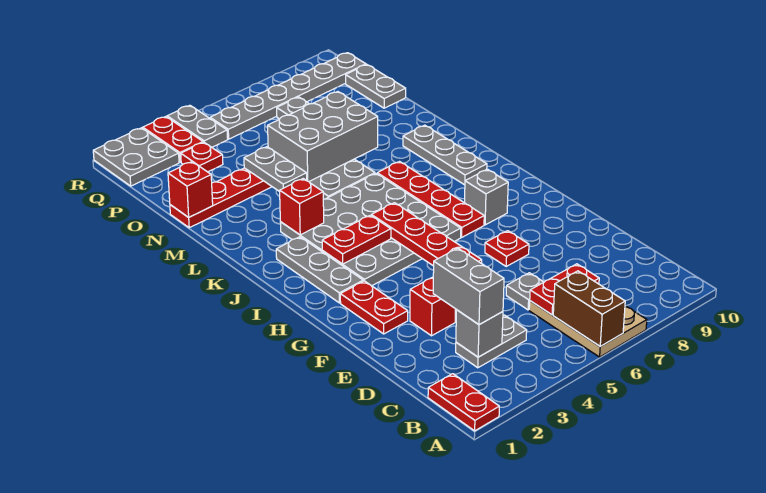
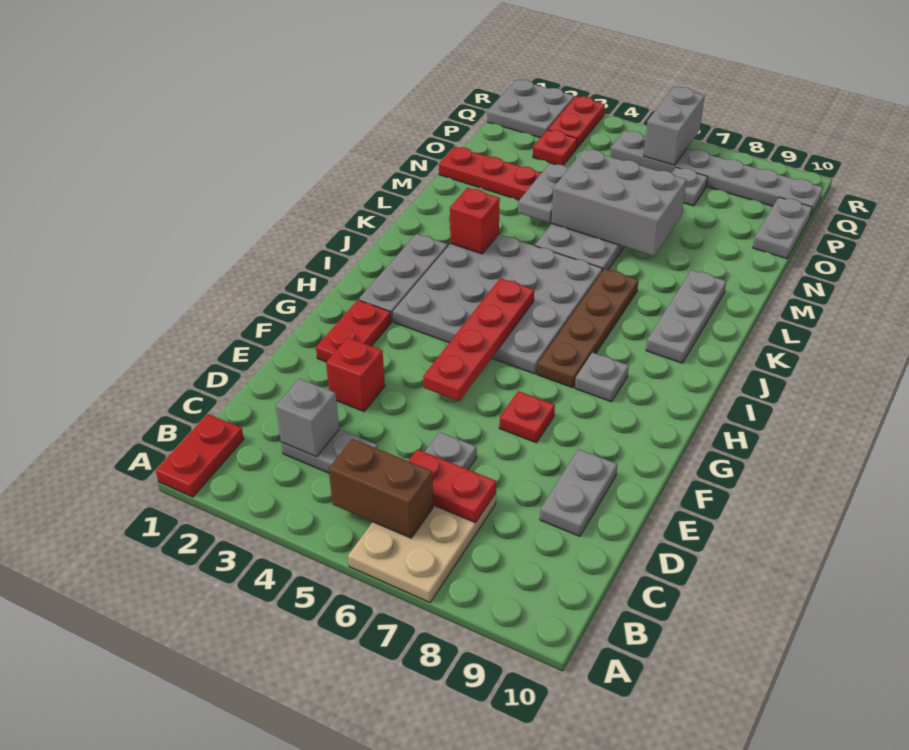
brown 1x2 brick [553,271,625,346] -> brown 1x2 brick turned to [329,439,433,538]
grey 1x2 brick [433,248,504,325] -> grey 1x2 brick moved to [644,87,705,165]
red 1x4 plate [377,162,484,237] -> brown 1x4 plate [537,269,638,388]
grey 1x1 brick [465,169,508,225] -> grey 1x1 plate [575,353,629,402]
red 1x2 plate [322,215,391,264] -> none
red 1x1 brick [168,162,213,217] -> none
grey 1x2 plate [167,105,228,147] -> grey 1x2 plate moved to [540,449,618,536]

